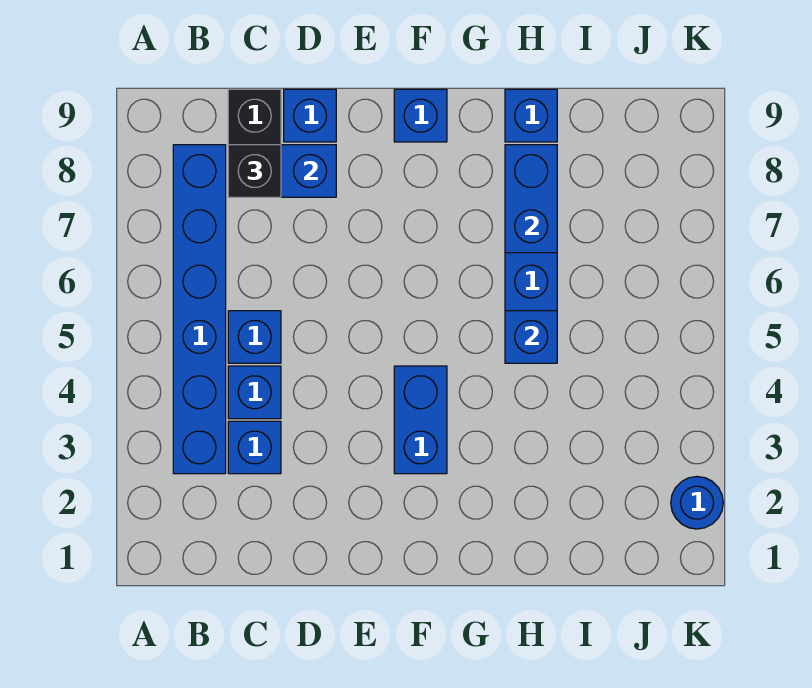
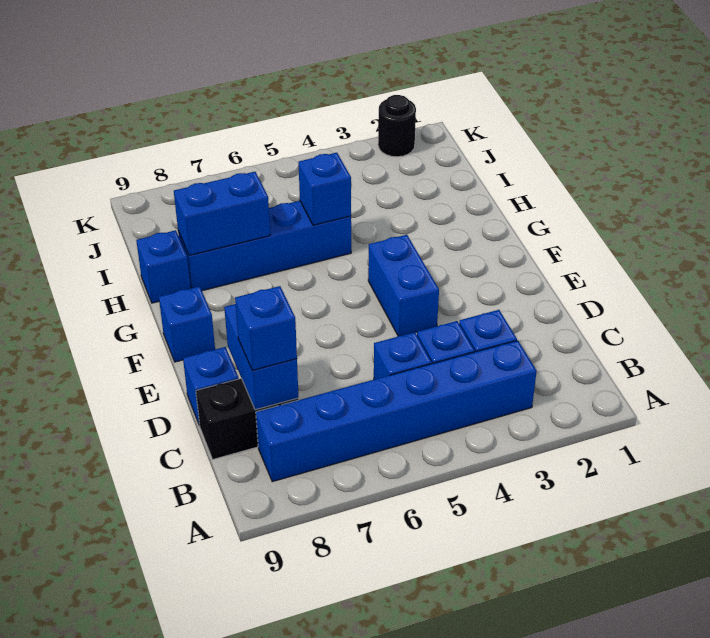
black 1x1 brick [228,145,281,197] -> blue 1x1 brick [235,286,297,370]
blue 1x2 brick [394,366,447,474] -> blue 1x2 brick turned to [368,235,439,336]
blue 1x1 round brick [671,477,723,529] -> black 1x1 round brick [378,95,416,157]

